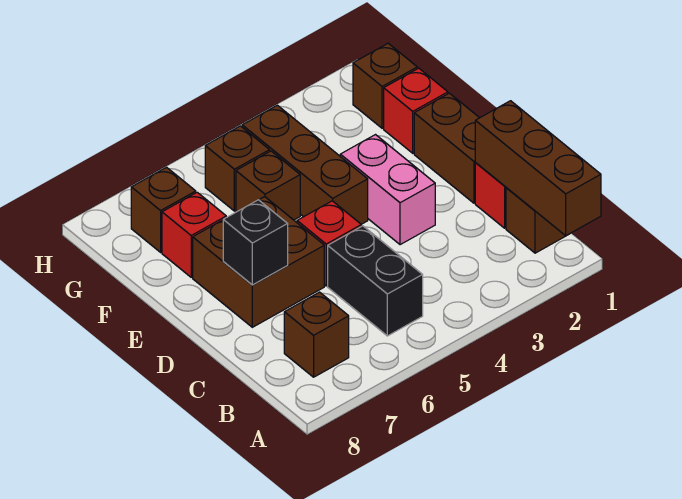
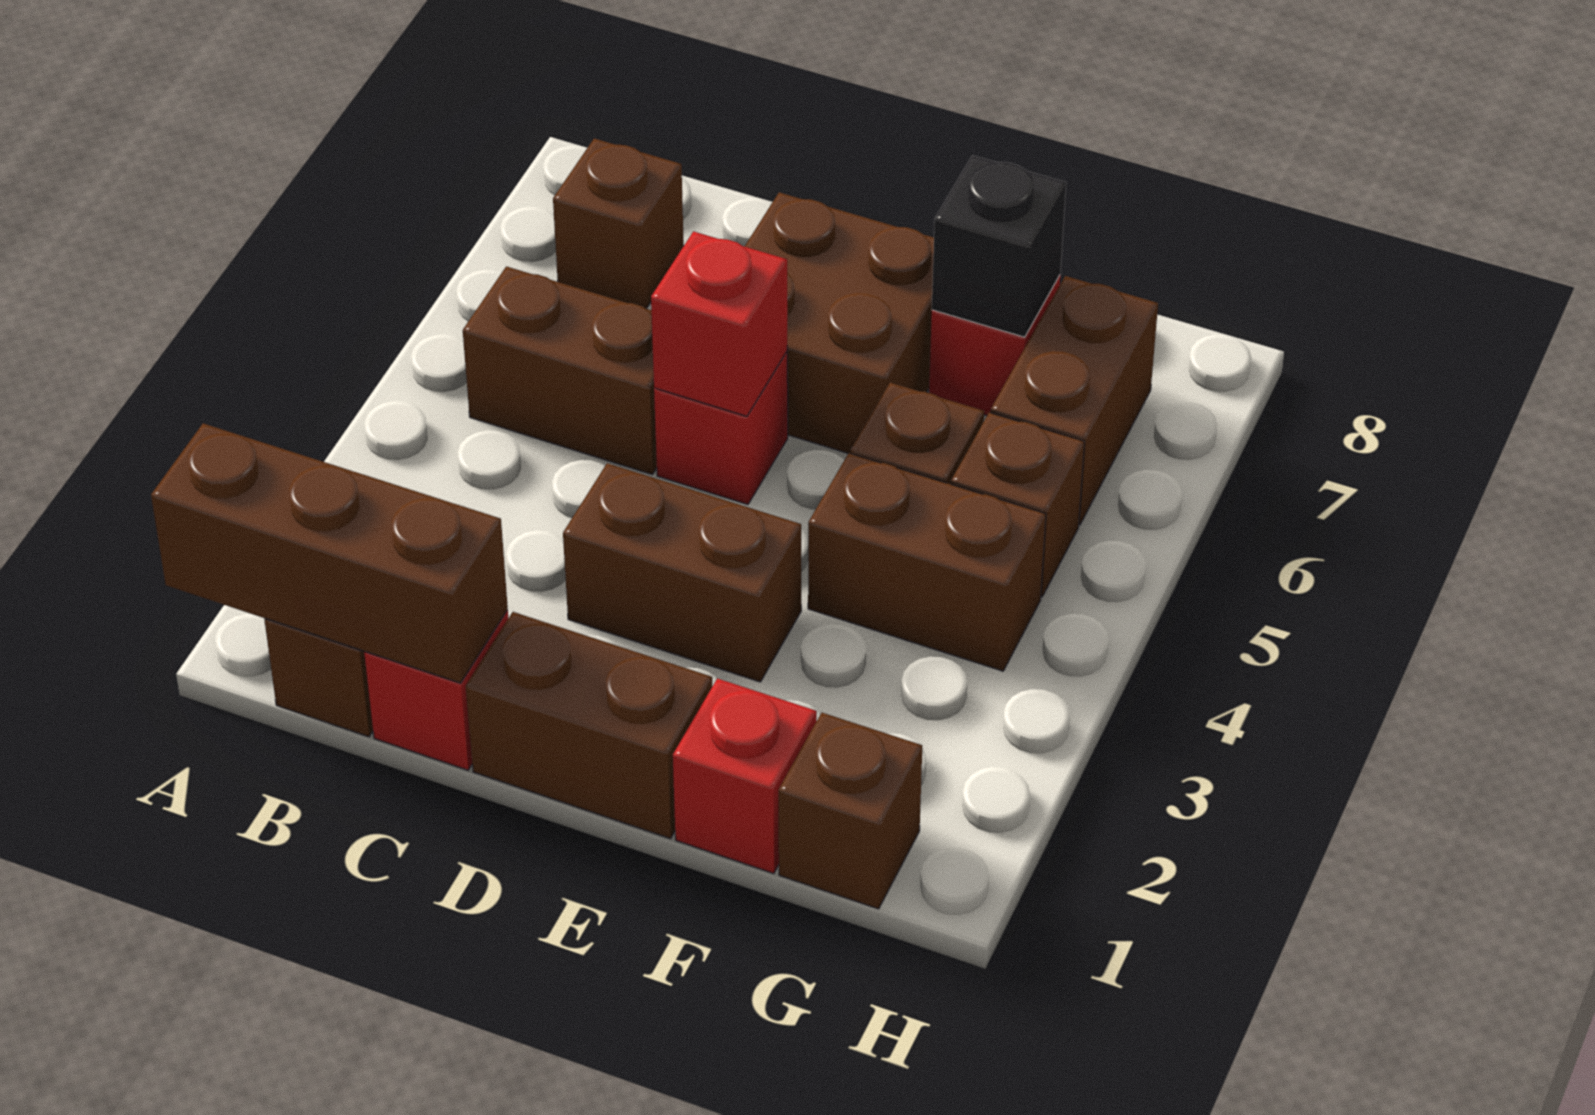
black 1x2 brick [328,226,423,336] -> brown 1x2 brick [463,266,657,475]
pink 1x2 brick [340,135,435,245] -> brown 1x2 brick [563,463,801,682]
none -> red 1x1 brick [651,232,787,416]
black 1x1 brick [223,200,288,285] -> black 1x1 brick moved to [932,155,1066,337]
brown 1x3 brick [242,105,368,224] -> brown 1x2 brick [808,453,1046,671]
brown 1x1 brick [131,167,196,252] -> brown 1x2 brick [991,276,1158,525]

